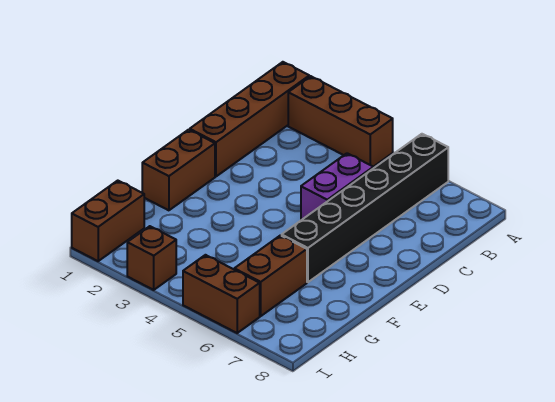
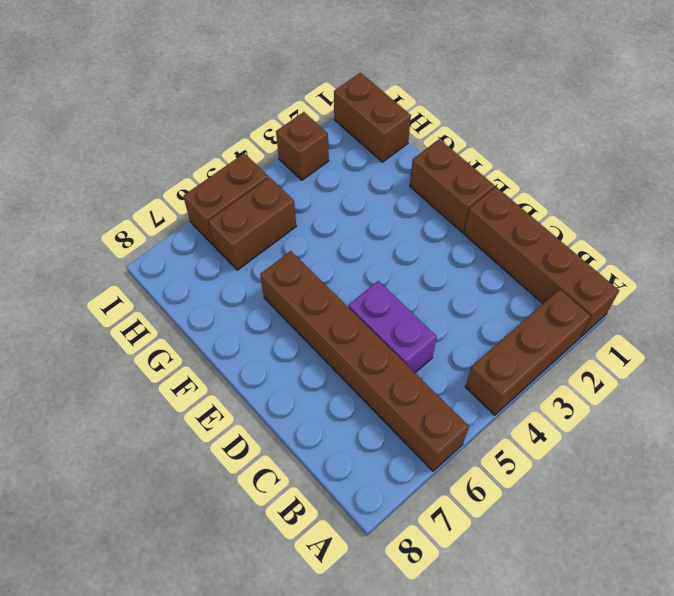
black 1x6 brick [282,134,448,282] -> brown 1x6 brick [260,251,469,471]
brown 1x2 brick [234,235,307,316] -> brown 1x2 brick turned to [208,177,296,270]

